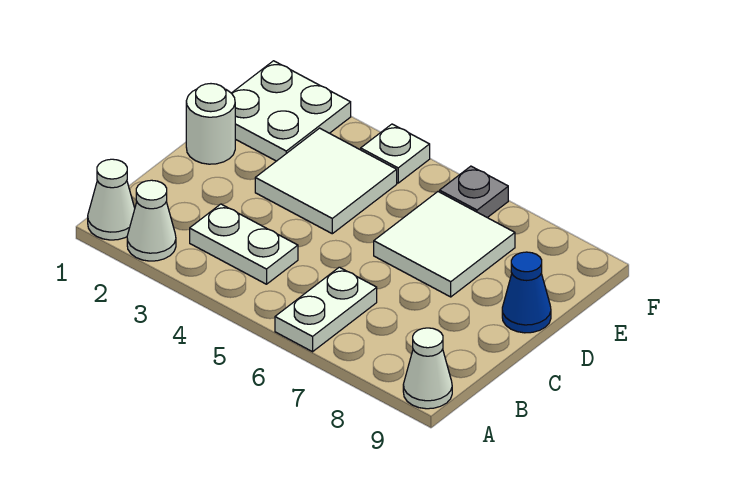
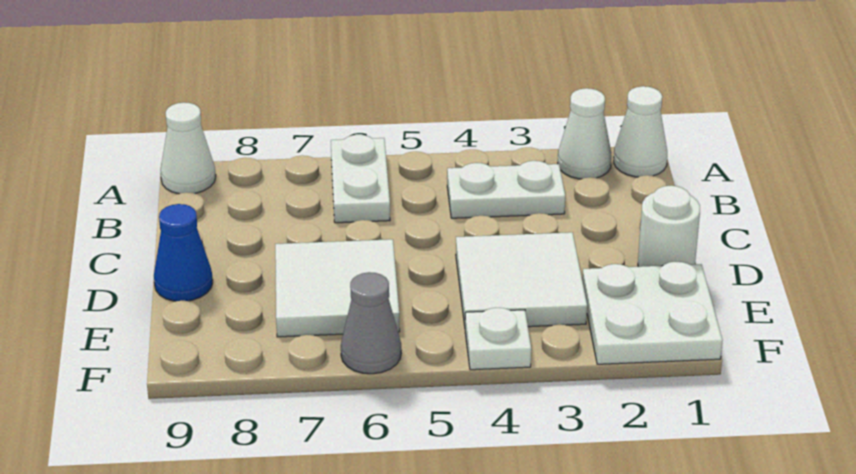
grey 1x1 plate [440,166,508,218] -> grey 1x1 cone [341,272,401,374]

